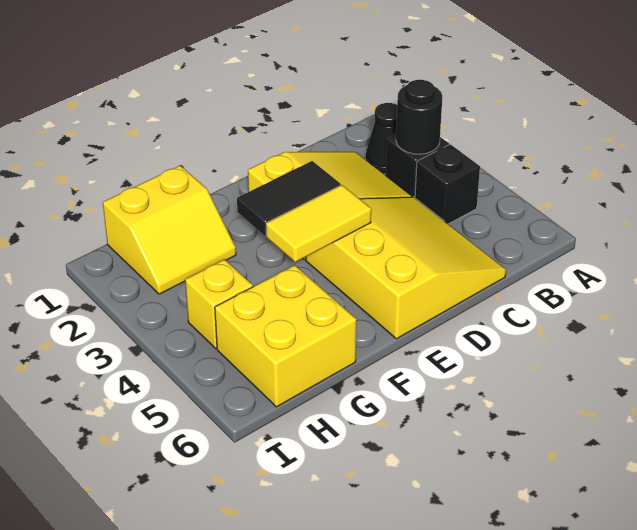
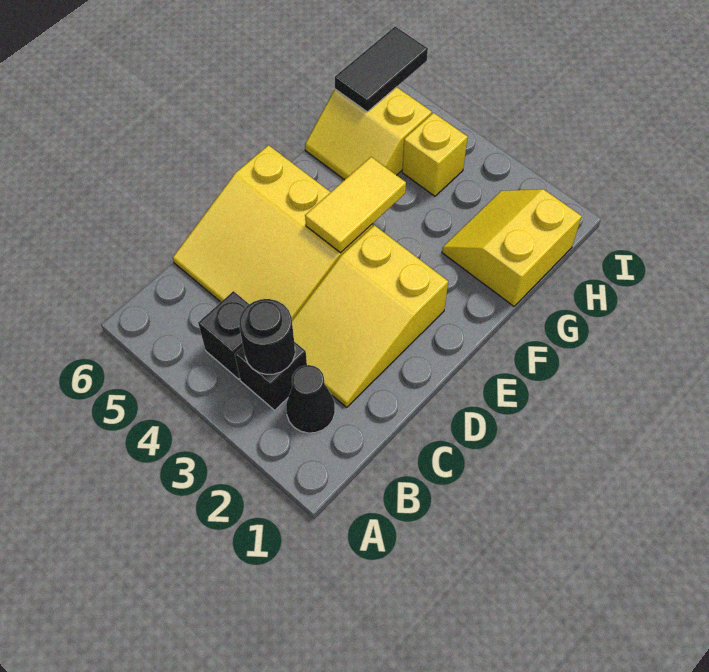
black 1x2 tile [237,161,341,236] -> black 1x2 tile moved to [335,27,428,112]
yellow 2x2 brick [215,265,356,407] -> yellow 2x2 slope [305,87,432,180]

